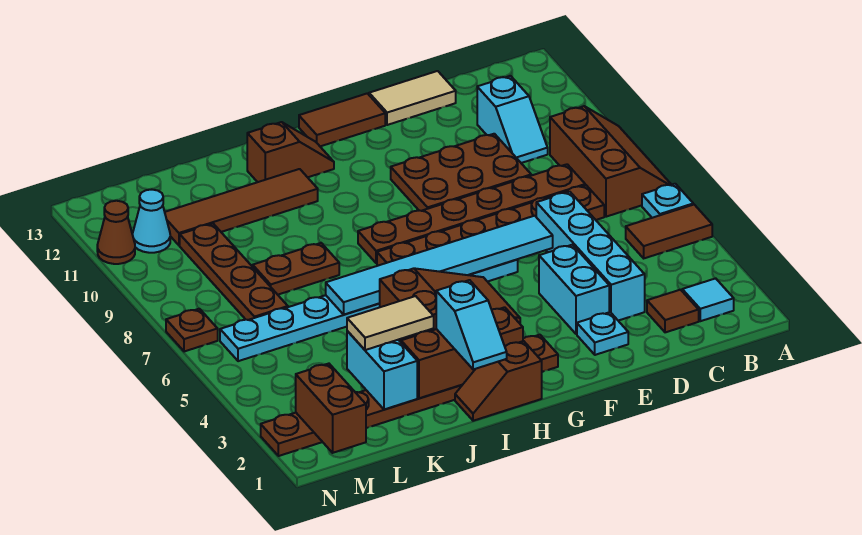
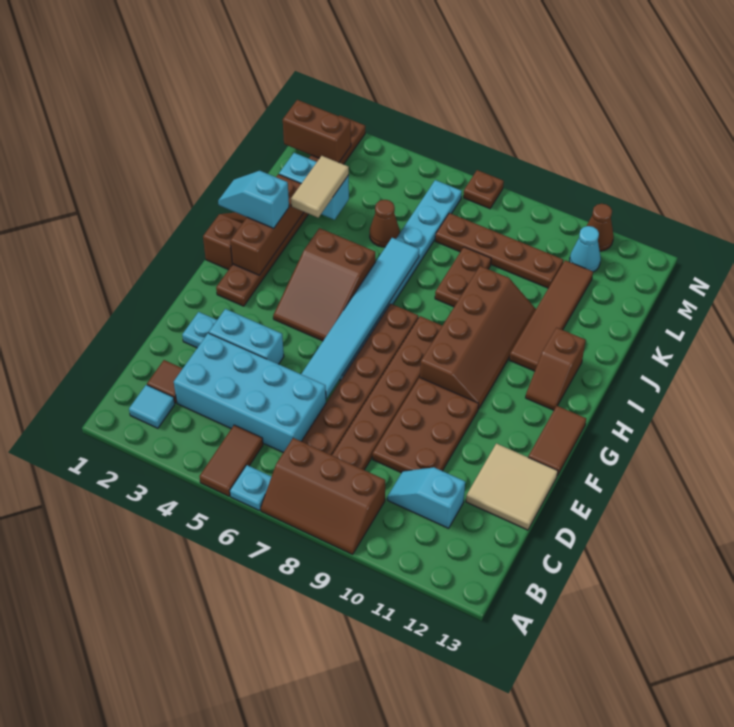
cyan 1x4 brick [536,192,645,321] -> cyan 2x4 brick [174,333,326,453]
tan 1x2 tile [369,71,456,125] -> tan 2x2 tile [466,443,558,530]
none -> brown 2x4 slope [420,266,536,409]
none -> brown 1x1 cone [370,200,400,247]

